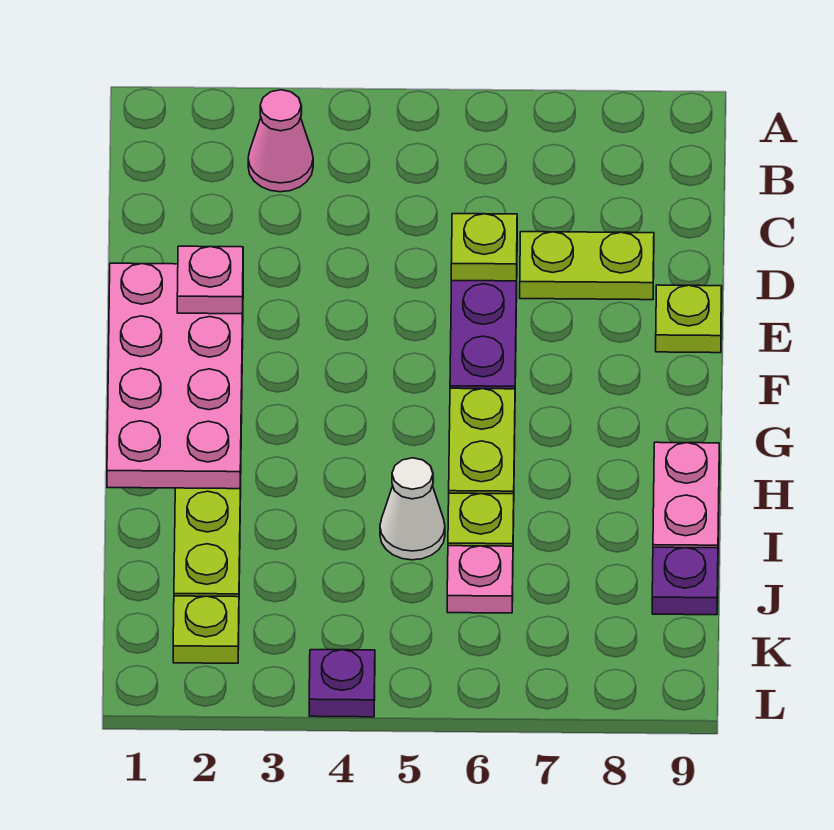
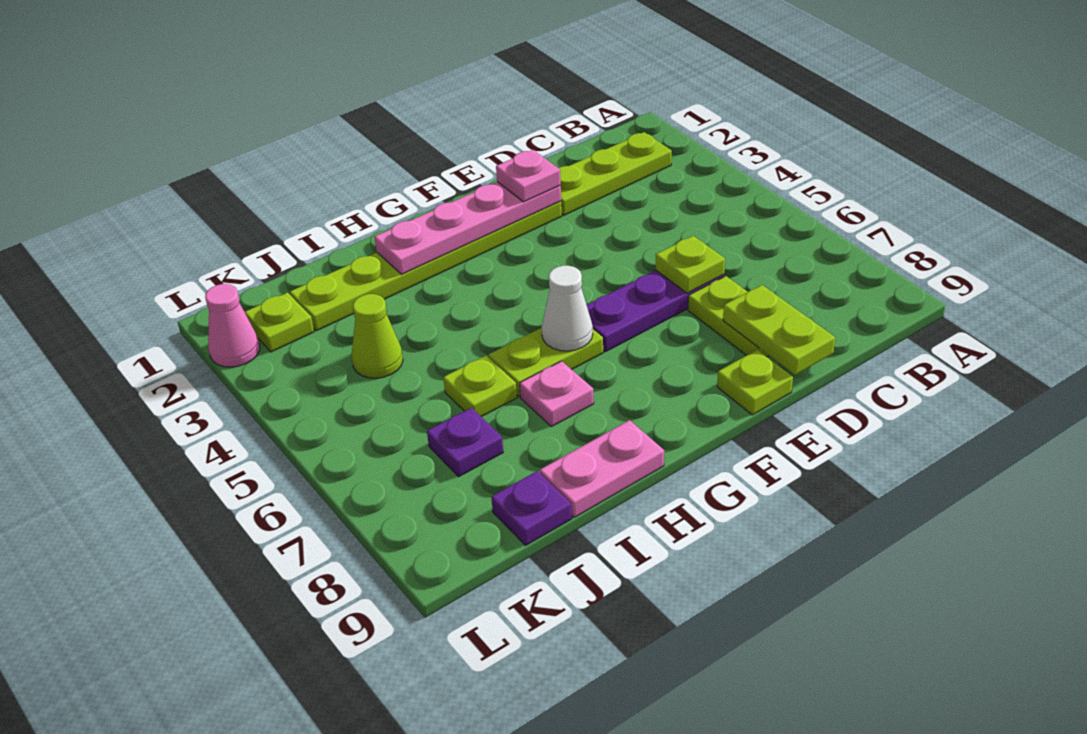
none -> lime 1x3 plate [559,132,672,215]
pink 1x1 cone [248,90,313,192] -> pink 1x1 cone moved to [205,284,260,367]
none -> lime 1x2 plate [723,285,835,375]
pink 2x4 plate [107,263,243,489] -> pink 1x4 plate [374,182,561,274]
white 1x1 cone [380,458,445,560] -> white 1x1 cone moved to [542,266,593,351]
none -> lime 1x1 cone [352,294,403,378]
pink 1x1 plate [447,546,513,613] -> pink 1x1 plate moved to [520,361,594,427]
purple 1x1 plate [309,650,375,717] -> purple 1x1 plate moved to [427,408,503,477]

